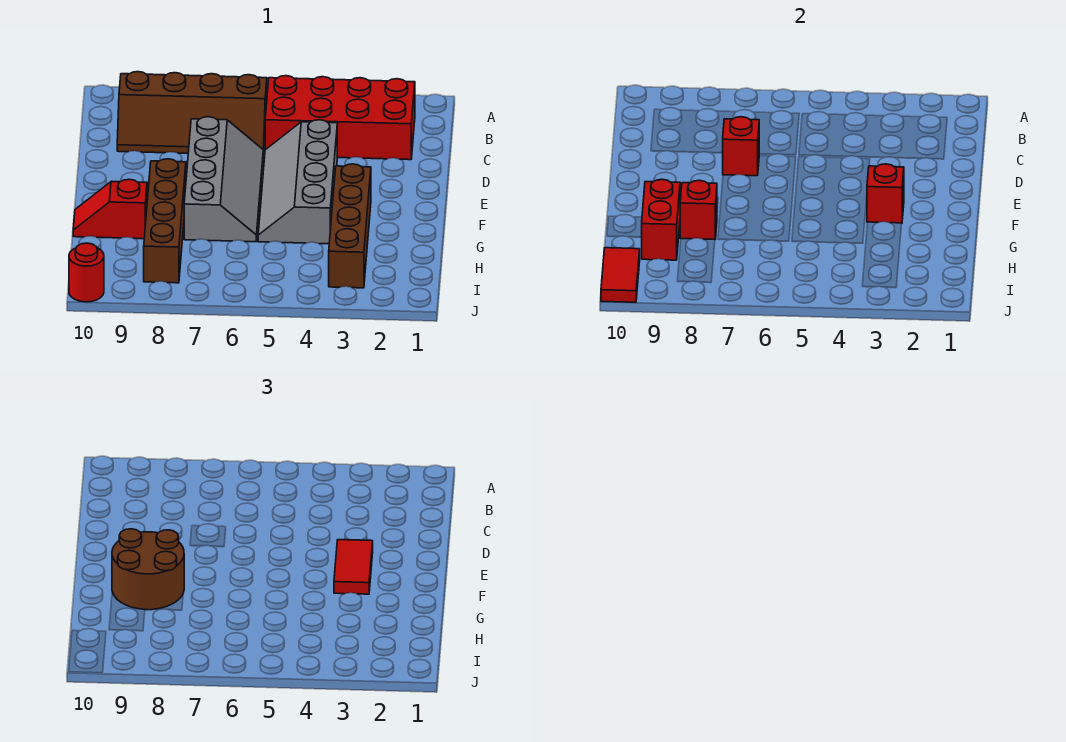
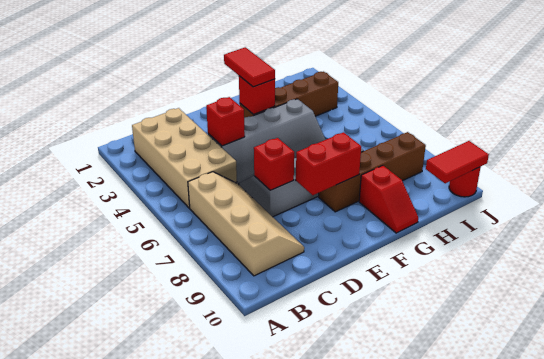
red 2x4 brick [265,76,415,160] -> tan 2x4 brick [132,108,237,208]
brown 2x4 slope [117,72,267,155] -> tan 2x4 slope [188,172,304,276]
red 1x2 tile [334,540,373,594] -> red 1x2 tile turned to [224,47,275,87]
brown 2x2 round brick [112,529,184,610] -> none
red 1x1 brick [680,180,717,239] -> red 1x1 brick moved to [206,97,245,146]
red 1x2 brick [642,179,680,260] -> red 1x2 brick moved to [296,132,361,195]

